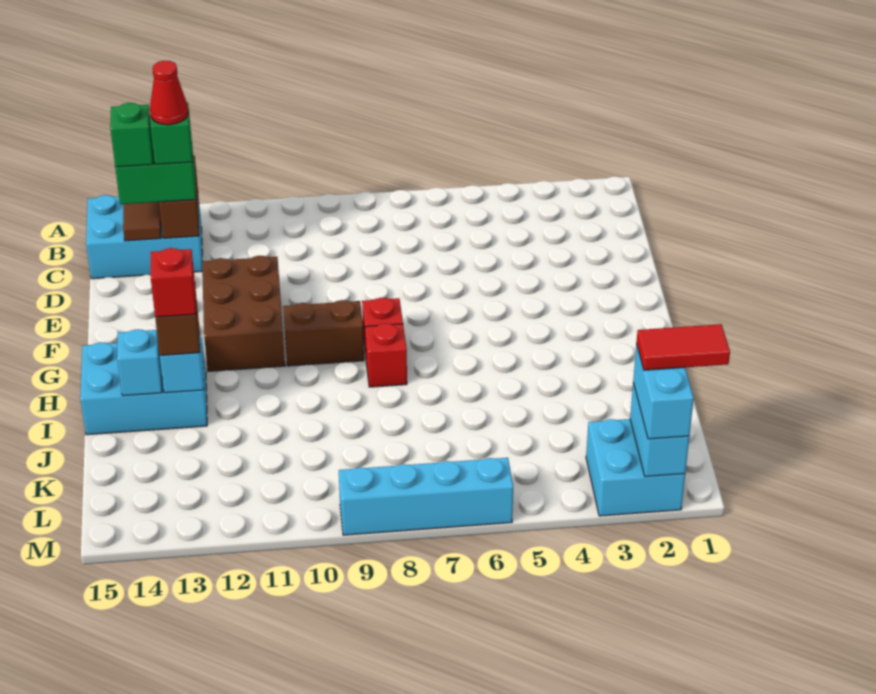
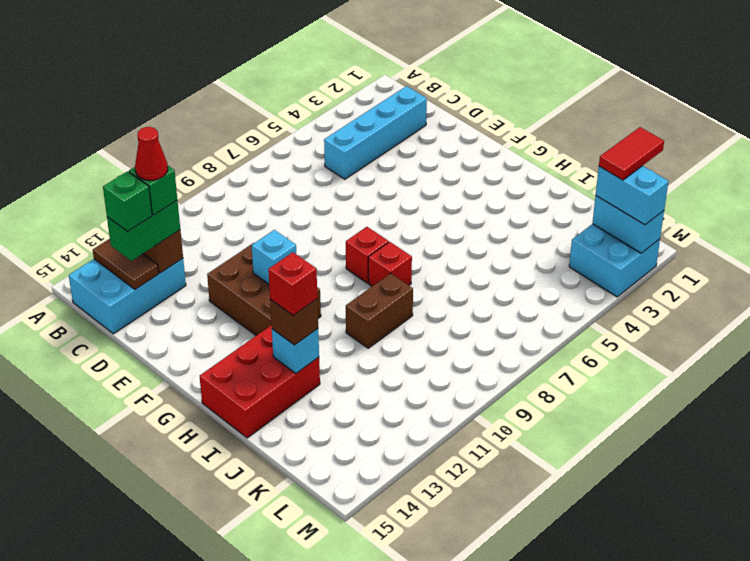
brown 1x2 brick [283,300,364,366] -> brown 1x2 brick moved to [346,273,413,348]
cyan 2x3 brick [80,337,207,435] -> red 2x3 brick [200,326,320,438]
cyan 1x1 brick [117,329,162,396] -> cyan 1x1 brick moved to [252,230,296,284]
cyan 1x4 brick [339,458,513,535] -> cyan 1x4 brick moved to [324,86,427,179]

